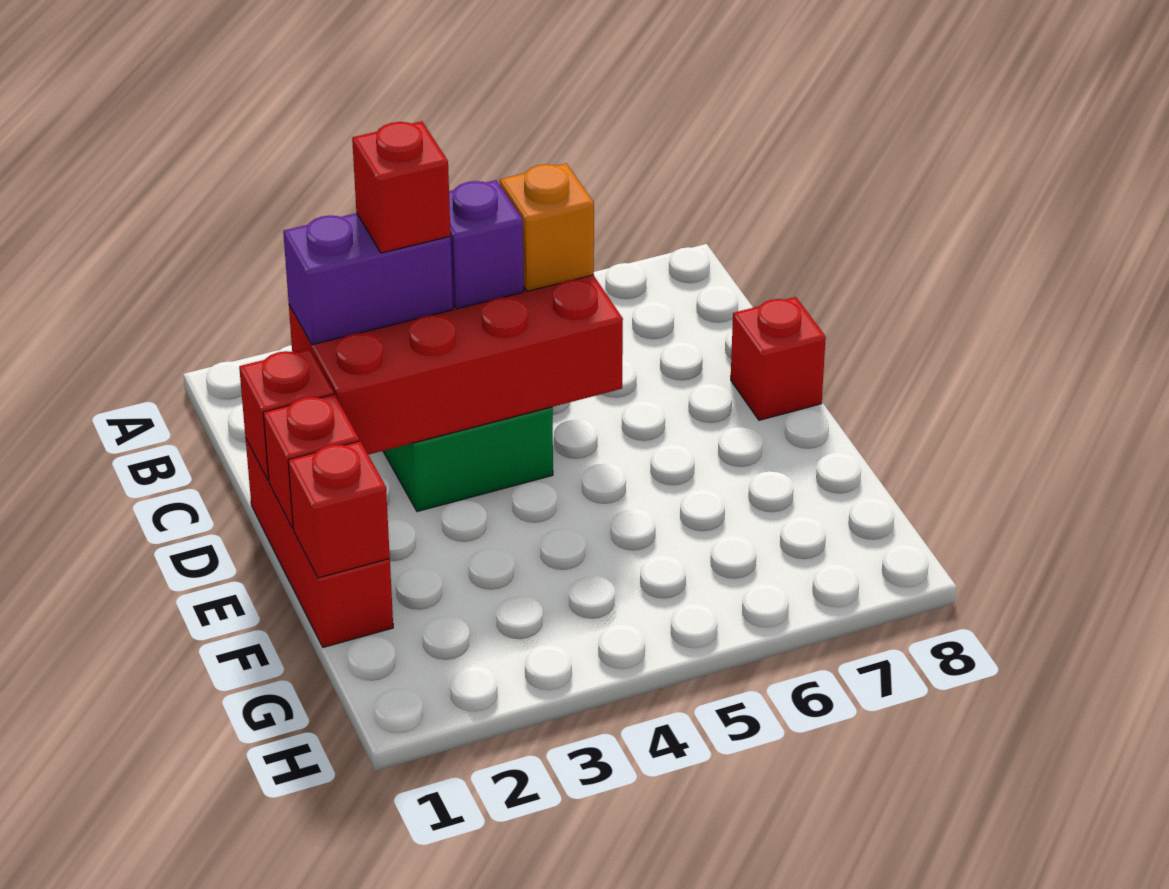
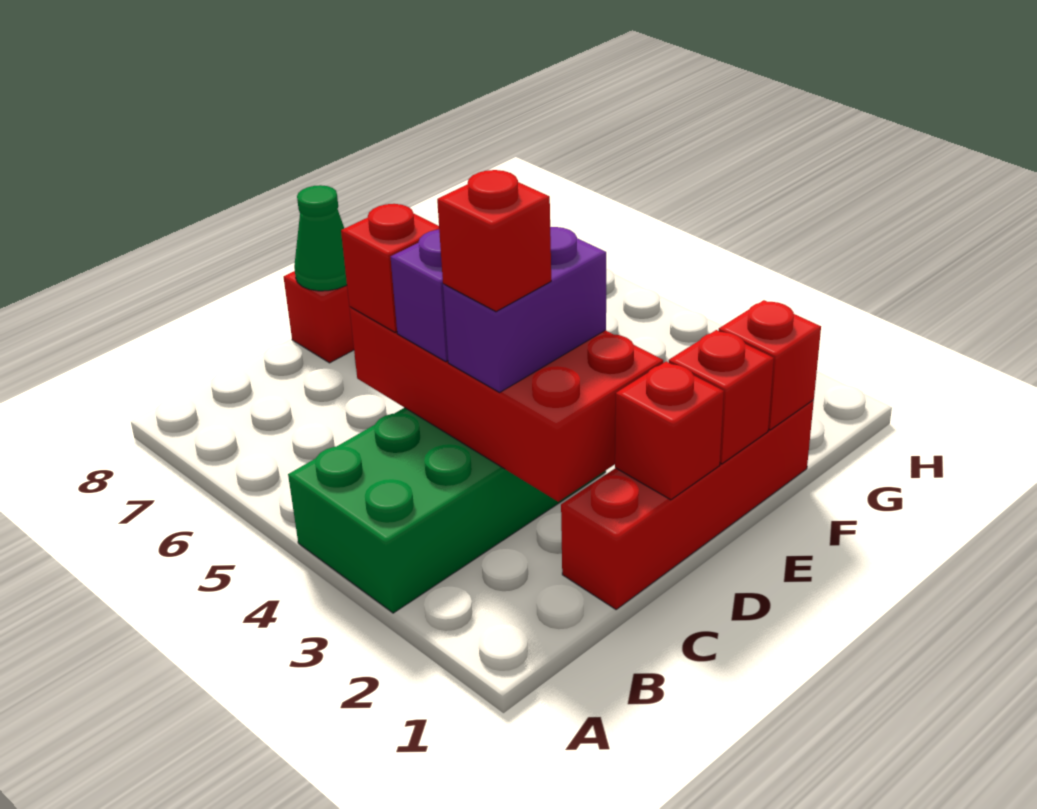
purple 1x2 brick [283,213,453,345] -> purple 1x2 brick turned to [443,227,606,392]
orange 1x1 brick [500,163,594,291] -> red 1x1 brick [341,204,439,332]
red 1x3 brick [246,439,393,647] -> red 1x4 brick [561,400,814,609]
none -> green 1x1 cone [294,185,347,291]

